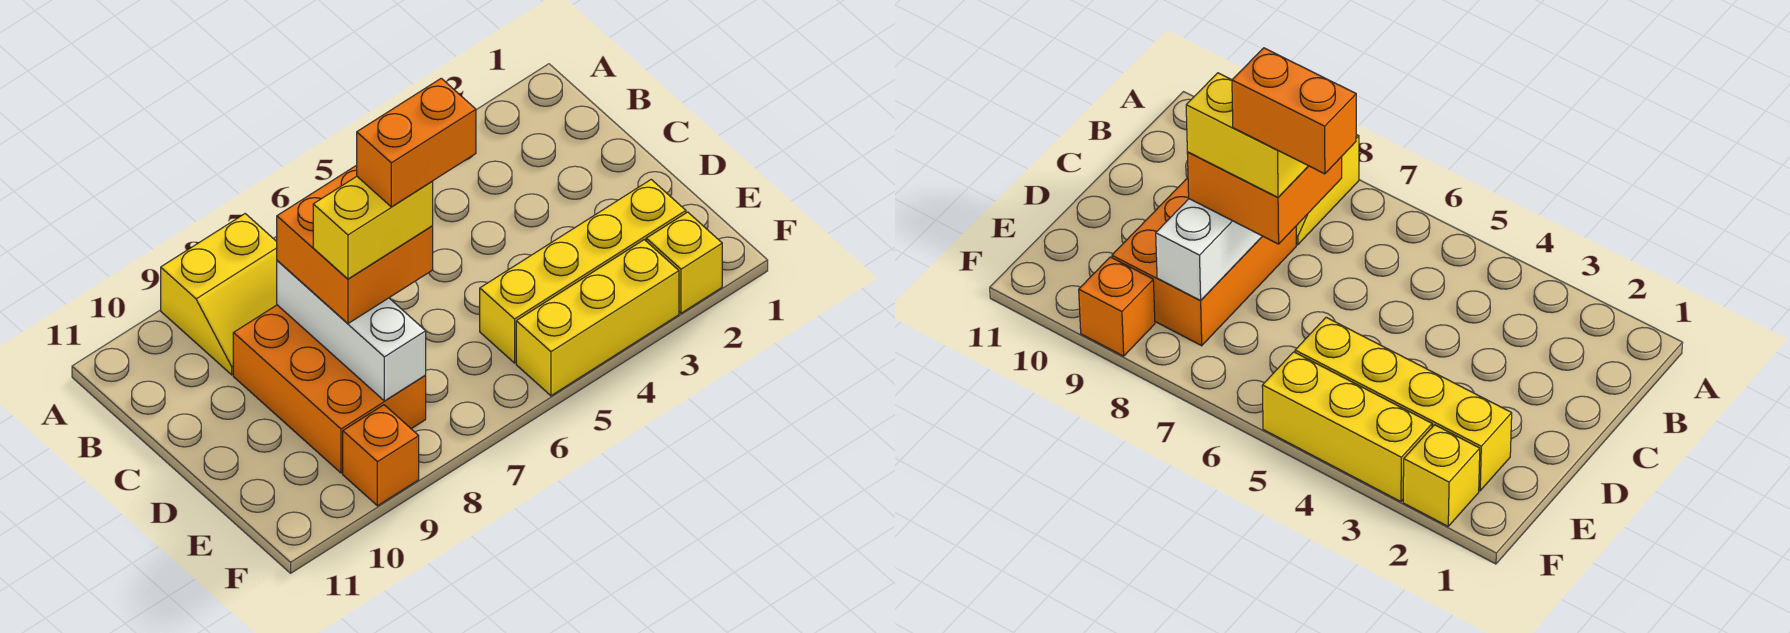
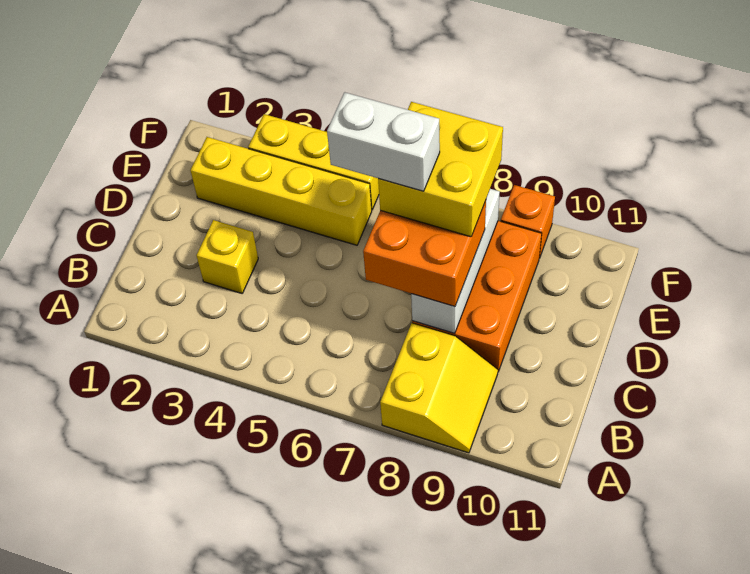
yellow 2x2 slope [161,214,277,375] -> yellow 2x2 slope turned to [380,323,498,453]
orange 1x2 brick [357,78,476,207] -> white 1x2 brick [327,92,440,191]
yellow 1x2 brick [313,177,433,279] -> yellow 2x2 brick [378,102,503,237]
yellow 1x1 brick [646,212,722,313] -> yellow 1x1 brick moved to [197,220,258,293]

